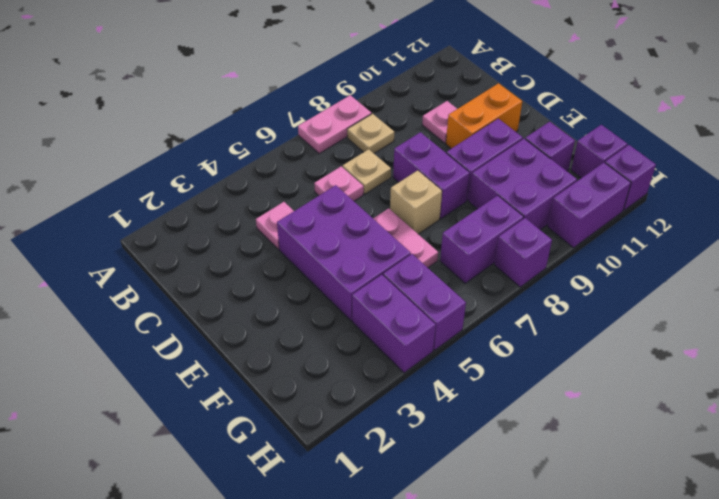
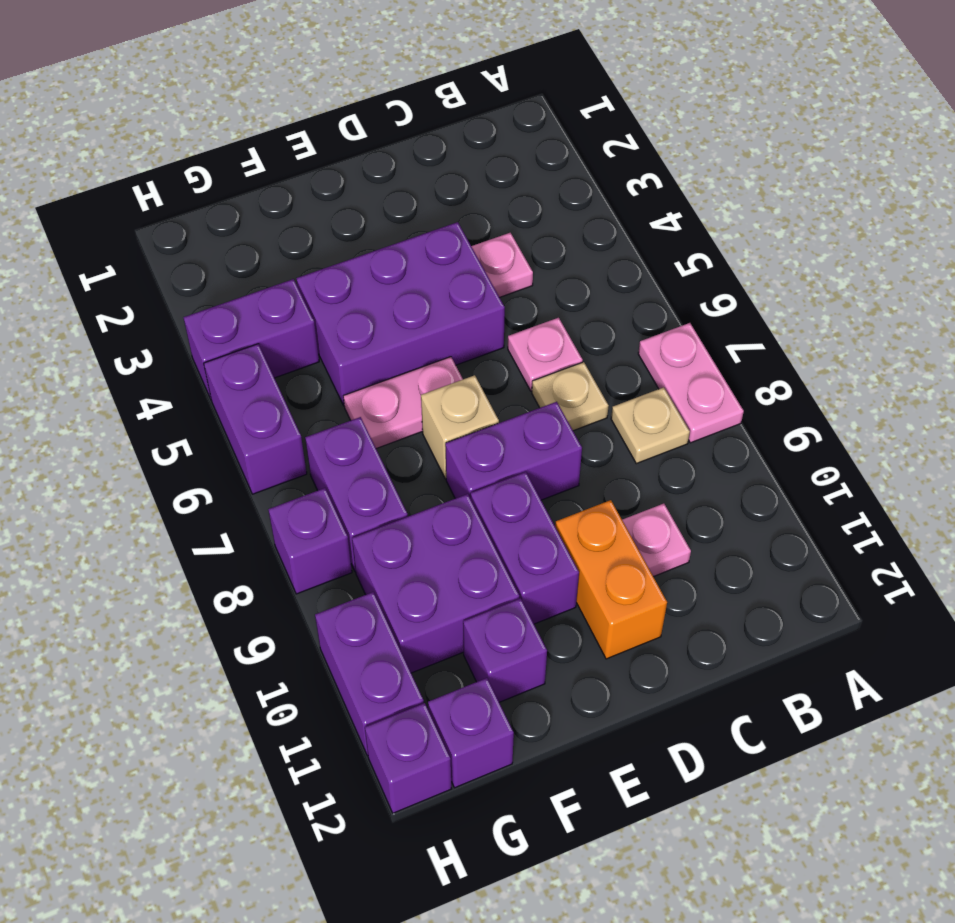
purple 1x2 brick [383,254,466,350] -> purple 1x2 brick turned to [204,344,307,494]

